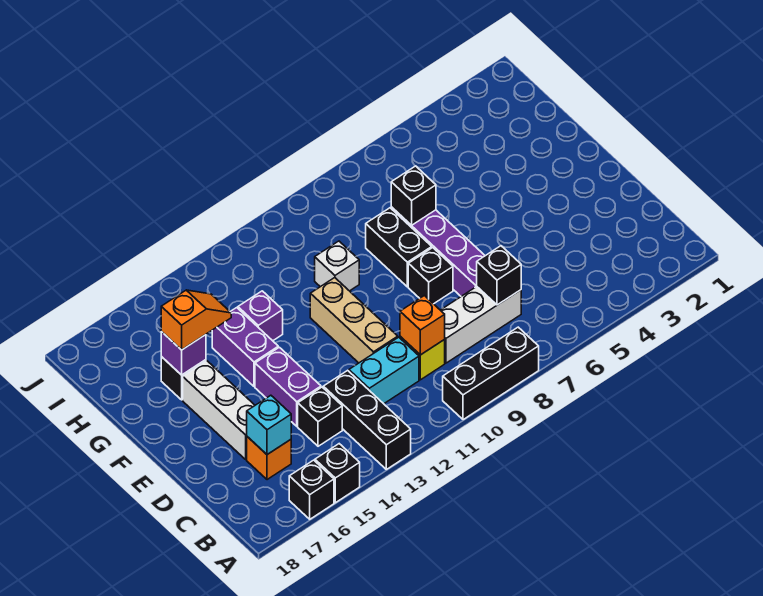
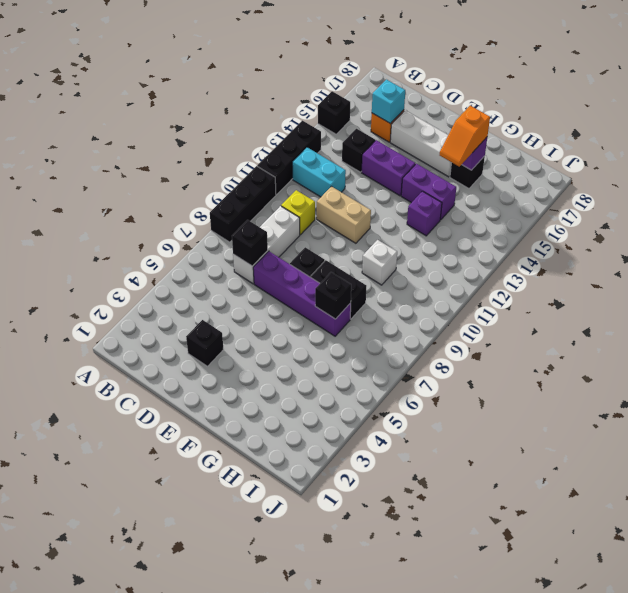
black 1x3 brick [323,370,411,469] -> black 1x3 brick turned to [257,121,321,195]
black 1x1 brick [289,460,334,519] -> black 1x1 brick moved to [186,320,224,366]
orange 1x1 brick [400,296,445,355] -> none
cyan 1x2 brick [349,337,419,404] -> cyan 1x2 brick turned to [292,147,346,197]
tan 1x3 brick [310,278,398,363] -> tan 1x2 brick [317,186,371,243]

